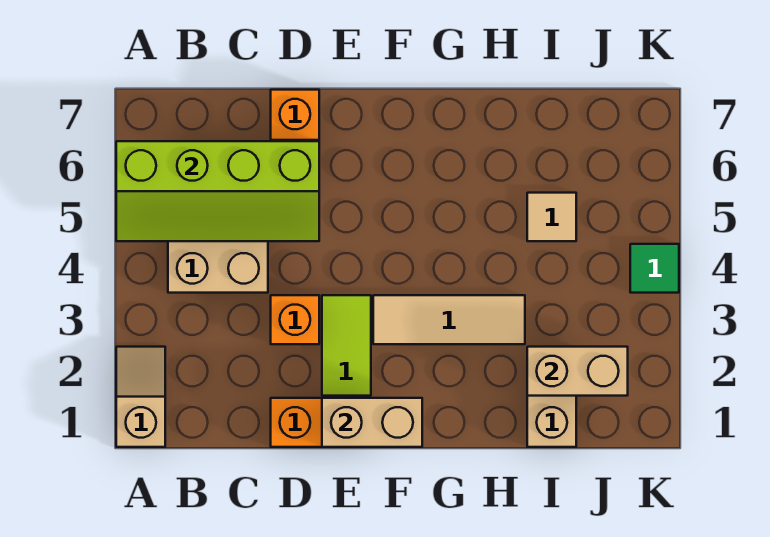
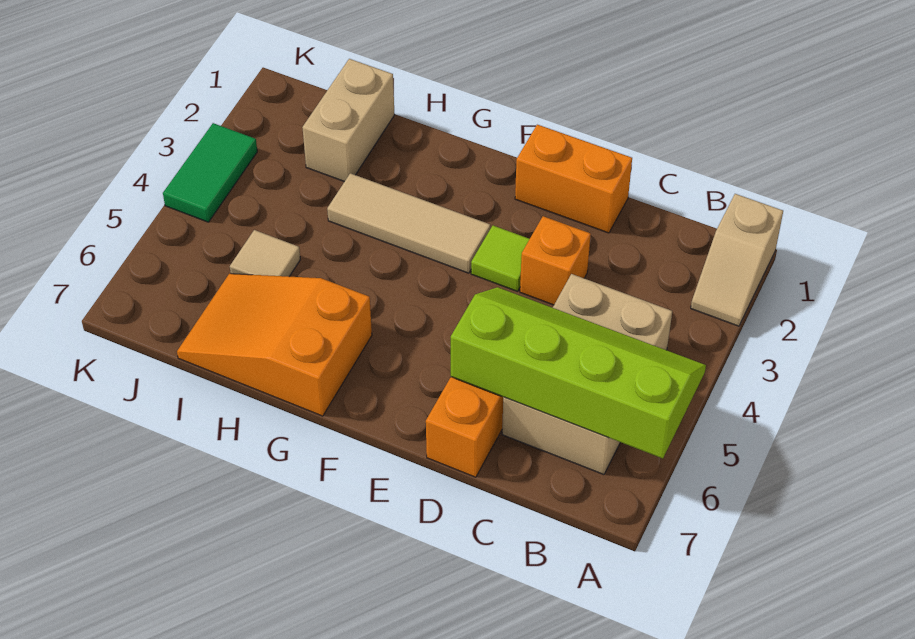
tan 1x2 brick [322,398,422,447] -> none
lime 1x2 tile [322,295,371,396] -> lime 1x1 tile [471,226,529,291]
none -> orange 2x3 slope [177,274,372,416]
tan 1x2 brick [527,347,628,396] -> none
green 1x1 tile [630,244,679,293] -> green 1x2 tile [163,123,257,222]

